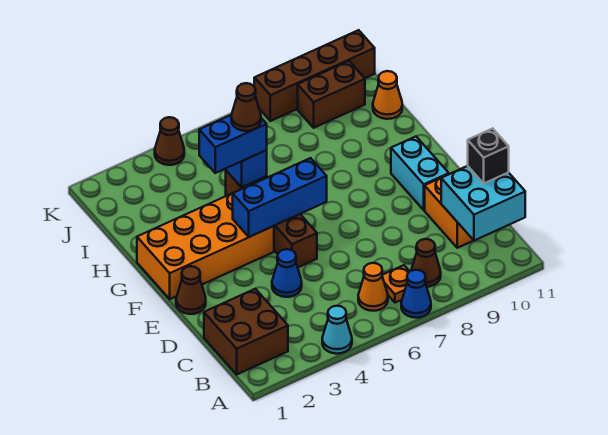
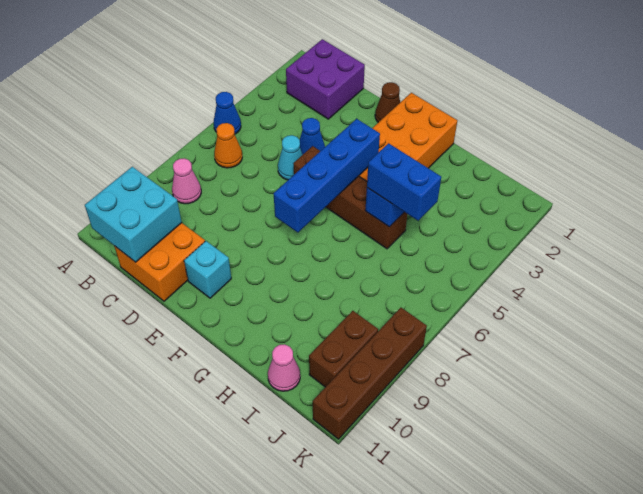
cyan 1x1 cone [322,306,352,354] -> cyan 1x1 cone moved to [278,135,303,180]
blue 1x1 cone [401,270,431,318] -> blue 1x1 cone moved to [214,92,241,134]
brown 2x2 brick [204,289,288,374] -> purple 2x2 brick [286,39,365,119]
orange 1x1 plate [382,265,410,303] -> none
brown 1x1 cone [411,239,441,287] -> pink 1x1 cone [172,158,201,204]
black 1x1 brick [468,128,509,183] -> none
cyan 1x2 brick [391,137,449,210] -> cyan 1x1 brick [184,241,231,298]
blue 1x3 brick [233,158,327,237] -> blue 1x4 brick [274,119,380,232]
blue 1x2 brick [199,115,267,173] -> blue 1x2 brick turned to [367,143,441,221]
brown 1x1 cone [231,83,261,131] -> none
orange 1x1 cone [373,71,402,119] -> pink 1x1 cone [268,344,300,391]
brown 1x1 cone [155,117,184,165] -> none

